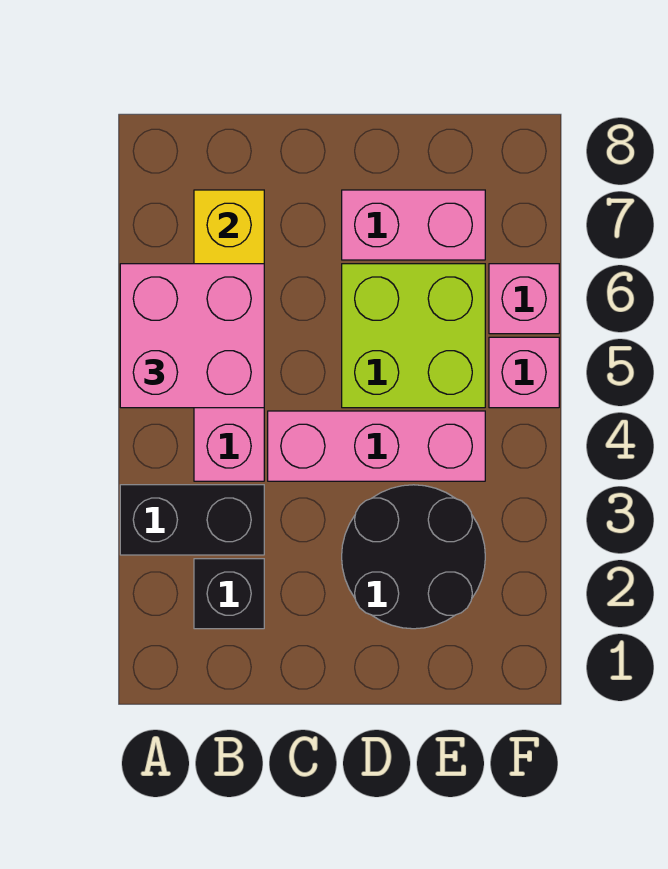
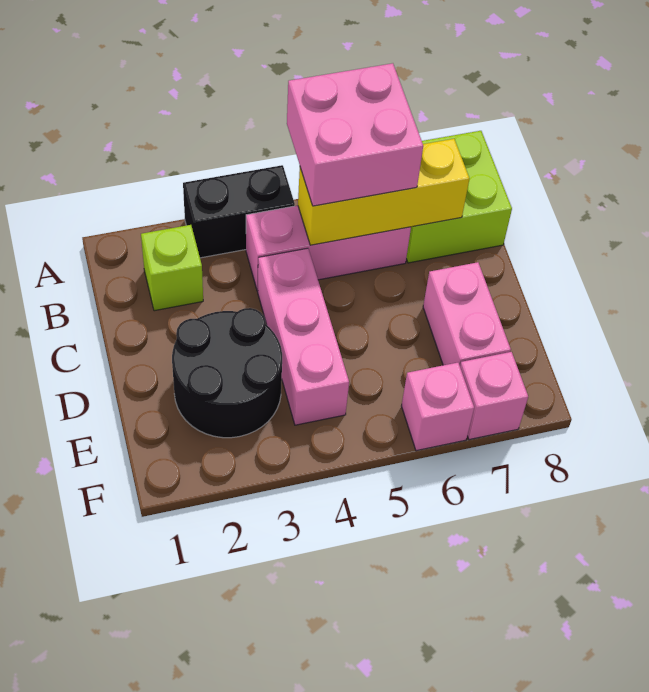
black 1x2 brick [120,485,264,555] -> black 1x2 brick turned to [183,165,295,258]
black 1x1 brick [194,559,264,629] -> lime 1x1 brick [141,225,203,311]
lime 2x2 brick [342,264,485,408] -> lime 2x2 brick moved to [406,131,512,263]
pink 1x1 brick [489,337,559,408] -> pink 1x1 brick moved to [460,352,528,440]

